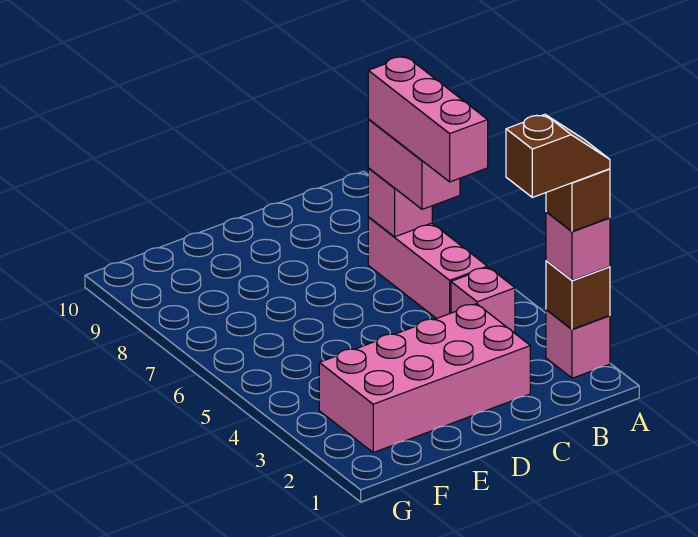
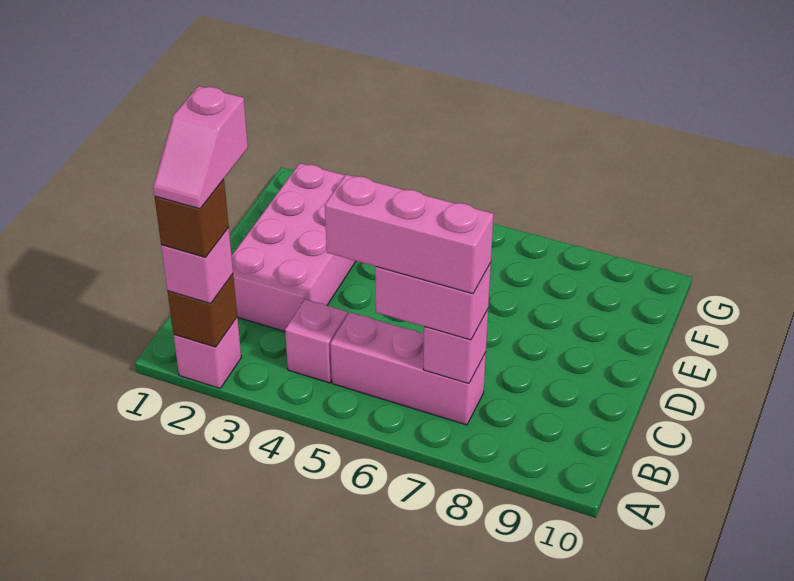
brown 1x2 slope [506,114,610,197] -> pink 1x2 slope [153,86,248,209]

